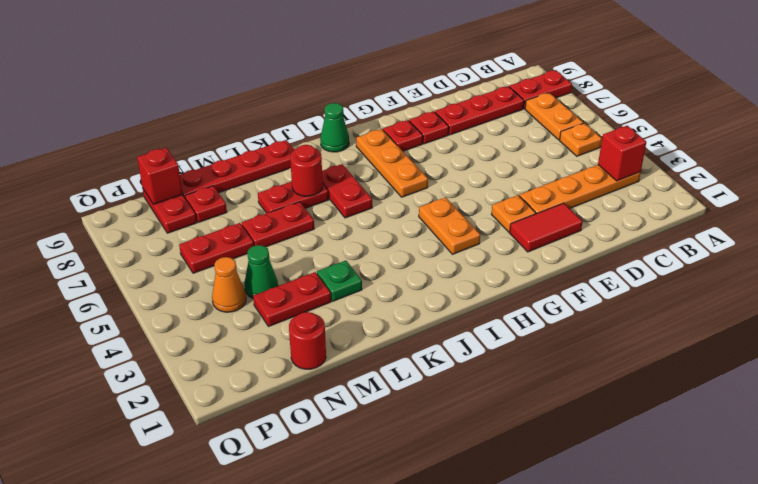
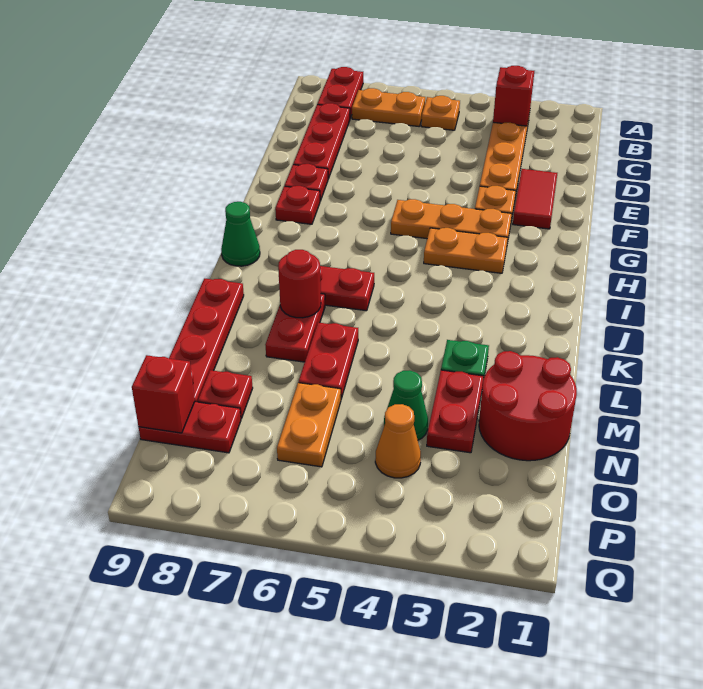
orange 1x3 plate [356,129,428,197] -> orange 1x3 plate moved to [391,199,512,243]
red 1x1 round brick [289,312,326,369] -> red 2x2 round brick [479,351,577,461]
red 1x2 plate [179,223,254,273] -> orange 1x2 plate [277,383,341,467]

